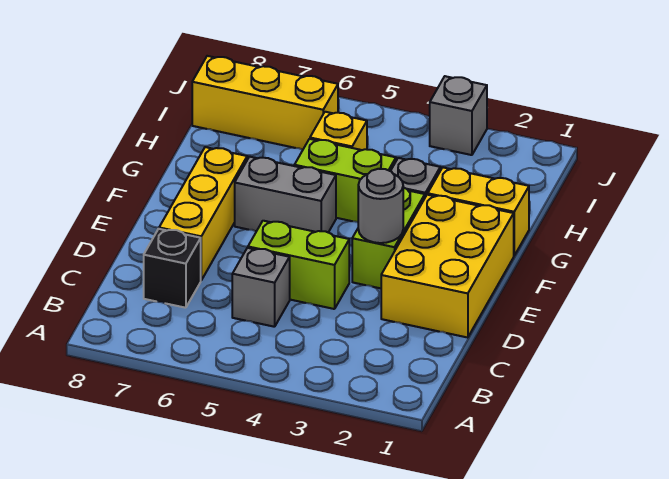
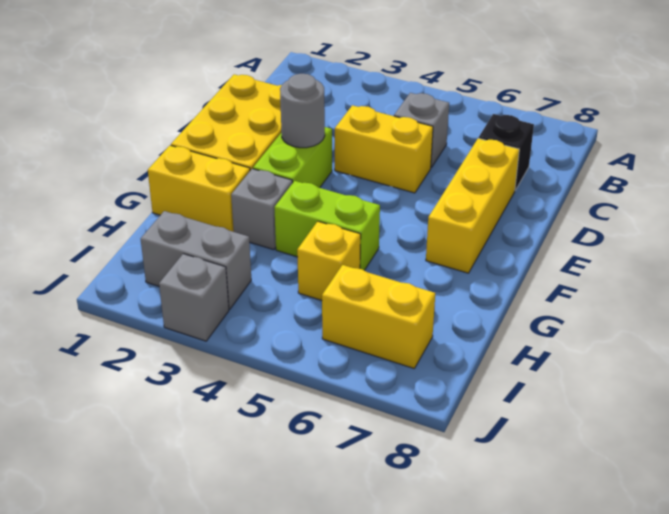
lime 1x2 brick [248,221,349,309] -> yellow 1x2 brick [335,105,433,193]
grey 1x2 brick [235,157,336,232] -> grey 1x2 brick moved to [141,211,251,309]
yellow 1x3 brick [192,56,338,150] -> yellow 1x2 brick [322,265,435,368]

